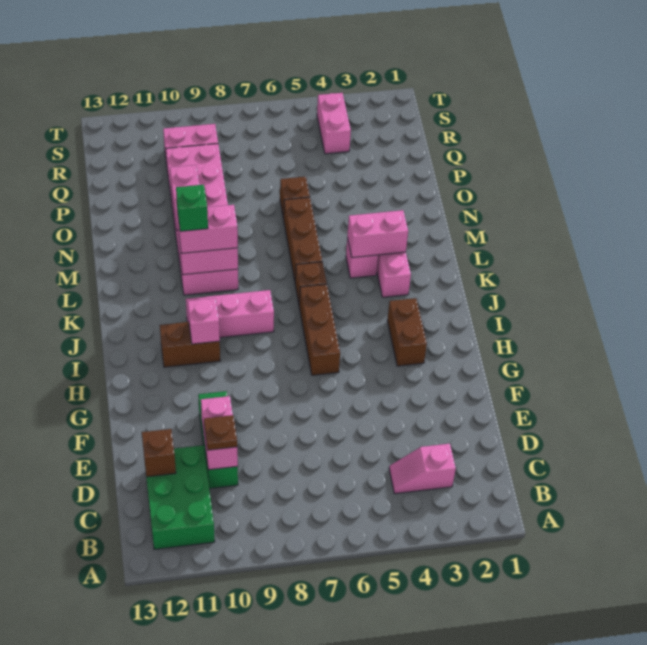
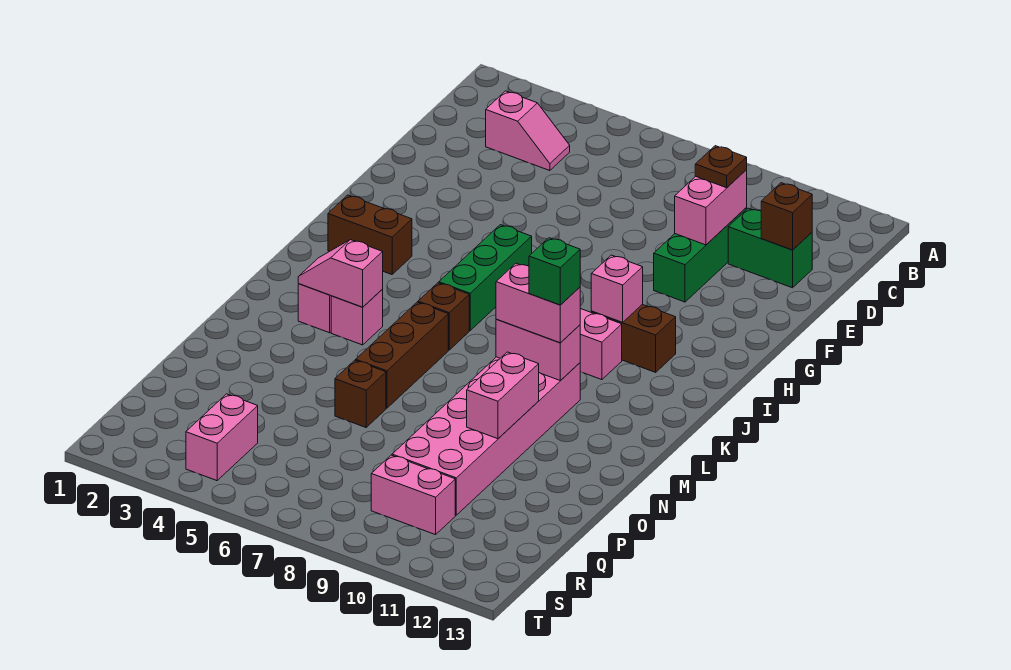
green 2x3 brick [145,445,215,549] -> green 1x2 brick [728,208,812,288]
brown 1x2 brick [387,298,427,366] -> brown 1x2 brick turned to [328,195,412,274]
brown 1x3 brick [299,284,340,375] -> green 1x3 brick [439,225,532,331]
pink 1x2 brick [347,210,408,258] -> pink 1x2 slope [298,240,383,307]

